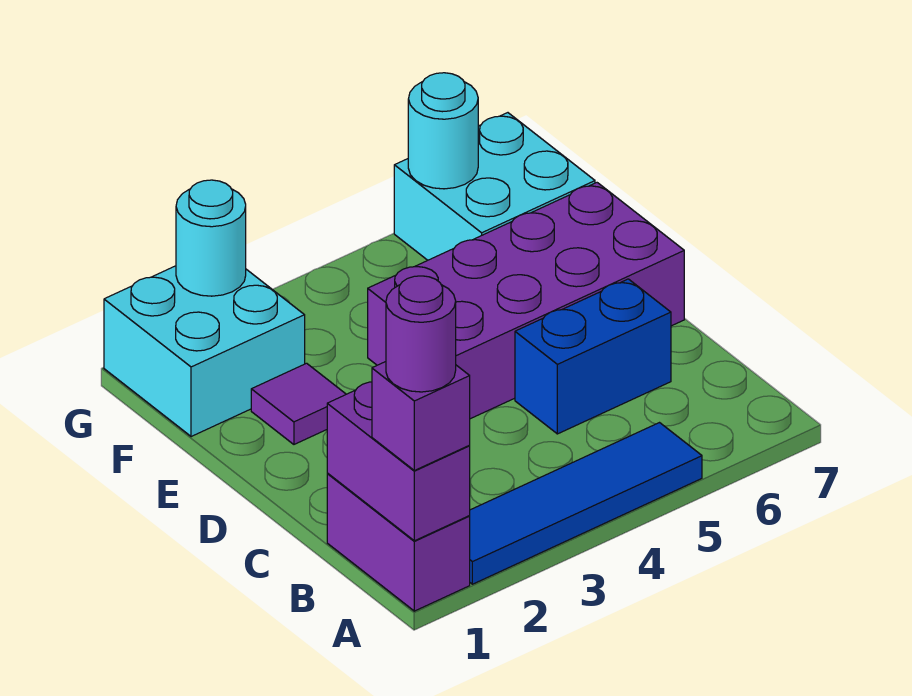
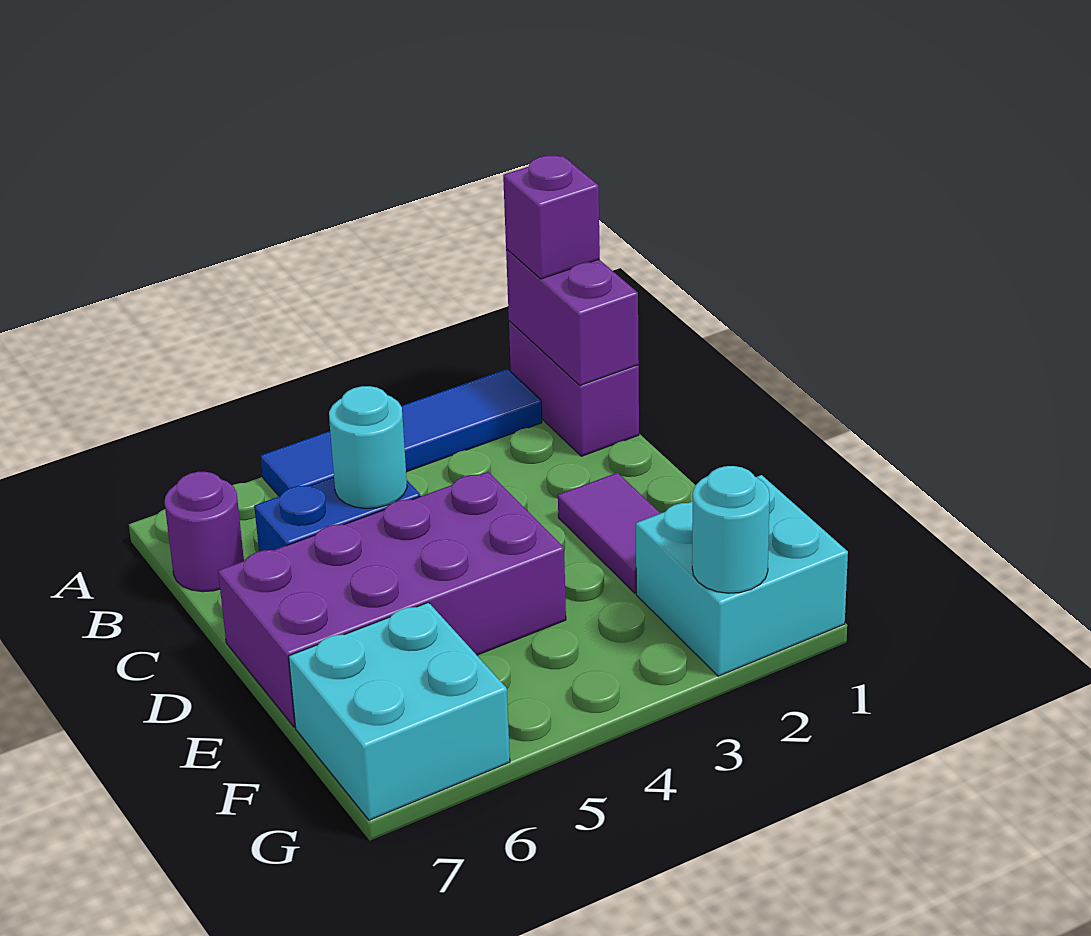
purple 1x1 round brick [386,276,456,392] -> purple 1x1 round brick moved to [165,472,244,592]
purple 1x1 tile [251,363,346,444] -> purple 1x2 tile [558,473,661,593]
cyan 1x1 round brick [408,73,478,189] -> cyan 1x1 round brick moved to [329,386,407,508]

